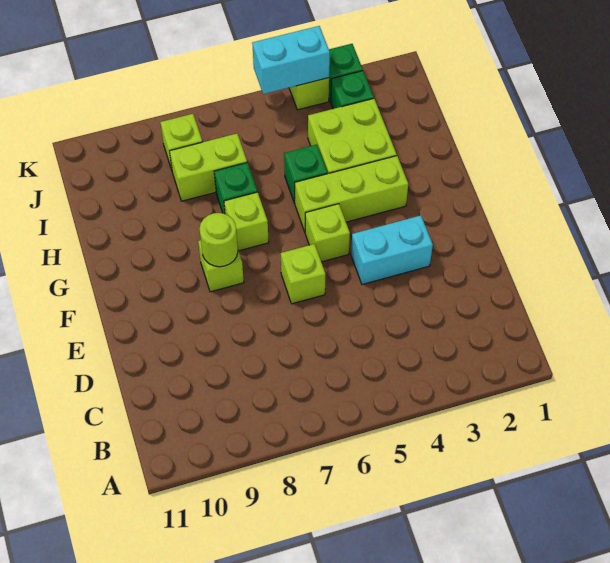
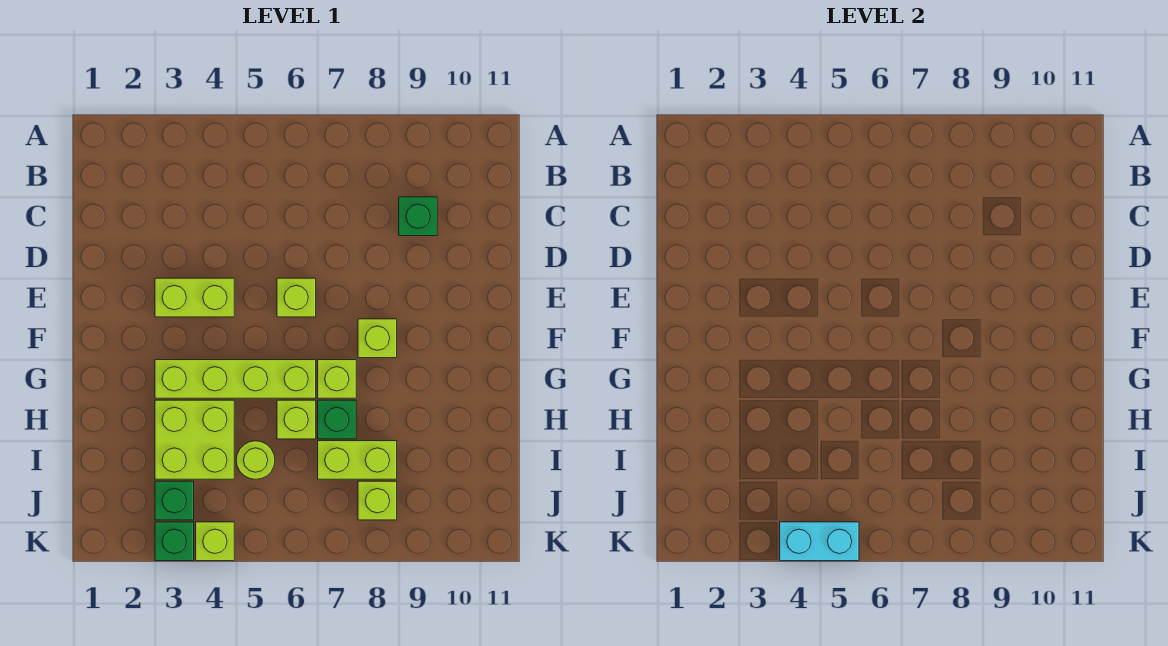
cyan 1x2 brick [351,215,433,285] -> lime 1x2 brick [155,278,234,317]
lime 1x1 brick [305,204,350,262] -> lime 1x1 brick moved to [277,400,316,439]
lime 1x1 round brick [199,213,238,267] -> lime 1x1 round brick moved to [236,441,275,479]
lime 1x3 brick [295,156,408,232] -> lime 1x4 brick [155,360,316,398]
green 1x1 brick [284,145,327,203] -> green 1x1 brick moved to [399,197,437,236]

